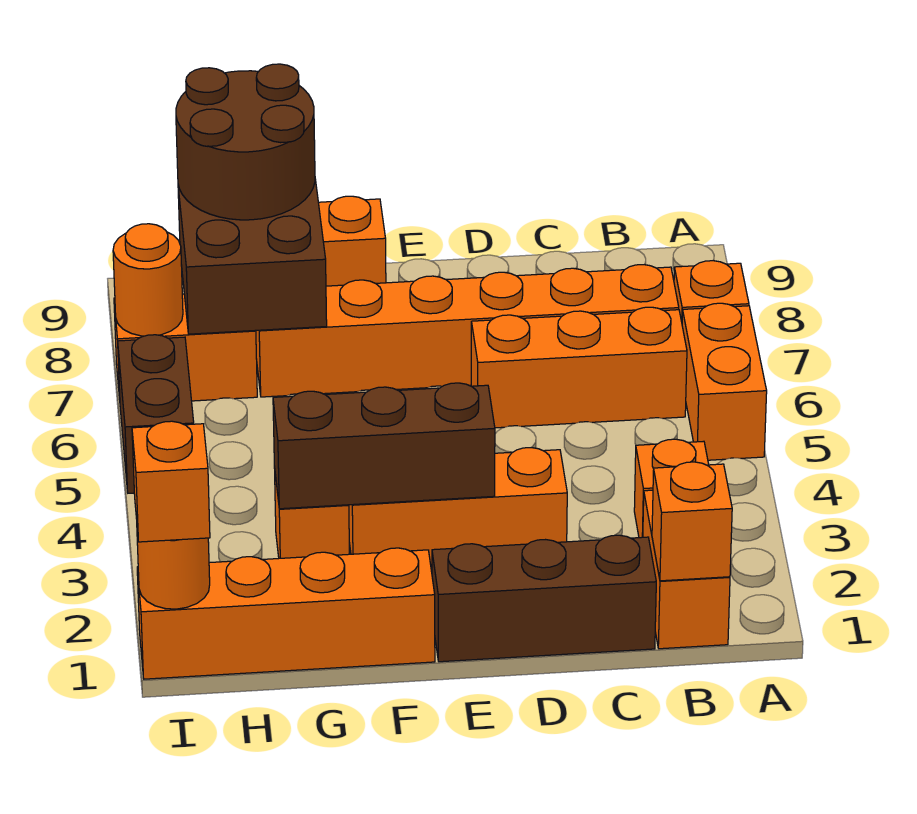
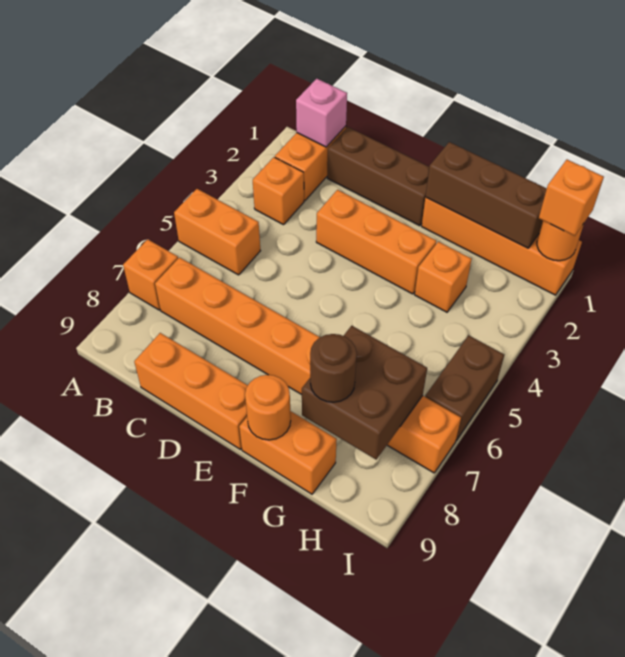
orange 1x2 brick [682,303,767,460] -> orange 1x2 brick turned to [174,189,260,275]
orange 1x1 brick [652,462,732,581] -> pink 1x1 brick [296,79,347,147]
orange 1x3 brick [471,307,687,428] -> orange 1x3 brick moved to [134,333,248,449]
brown 1x3 brick [273,383,495,509] -> brown 1x3 brick moved to [426,142,547,248]
brown 2x2 round brick [176,64,315,220] -> brown 1x1 round brick [310,334,357,402]
orange 1x1 round brick [113,224,183,336] -> orange 1x1 round brick moved to [245,375,291,440]

